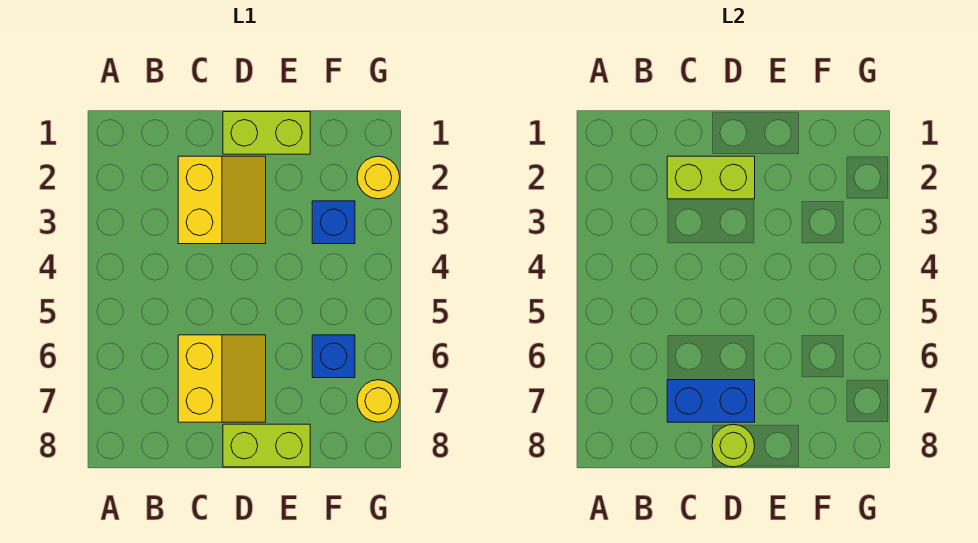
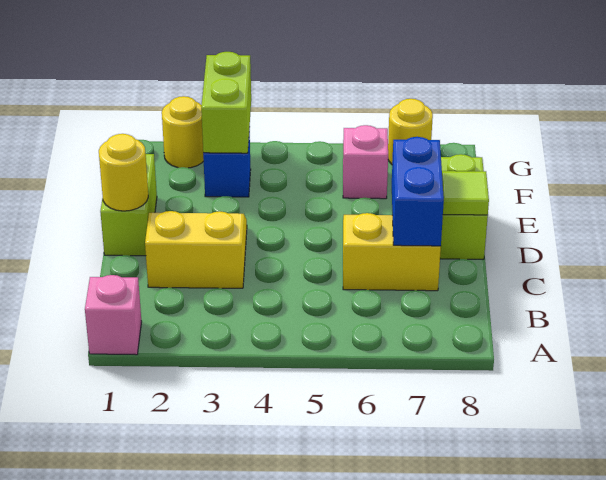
none -> pink 1x1 brick [85,275,142,355]
lime 1x2 brick [667,156,755,199] -> lime 1x2 brick moved to [201,52,251,153]
none -> yellow 1x1 round brick [99,134,148,211]
lime 1x1 round brick [712,424,755,467] -> lime 1x1 tile [442,171,489,215]
blue 1x1 brick [312,335,355,378] -> pink 1x1 brick [343,125,388,199]

